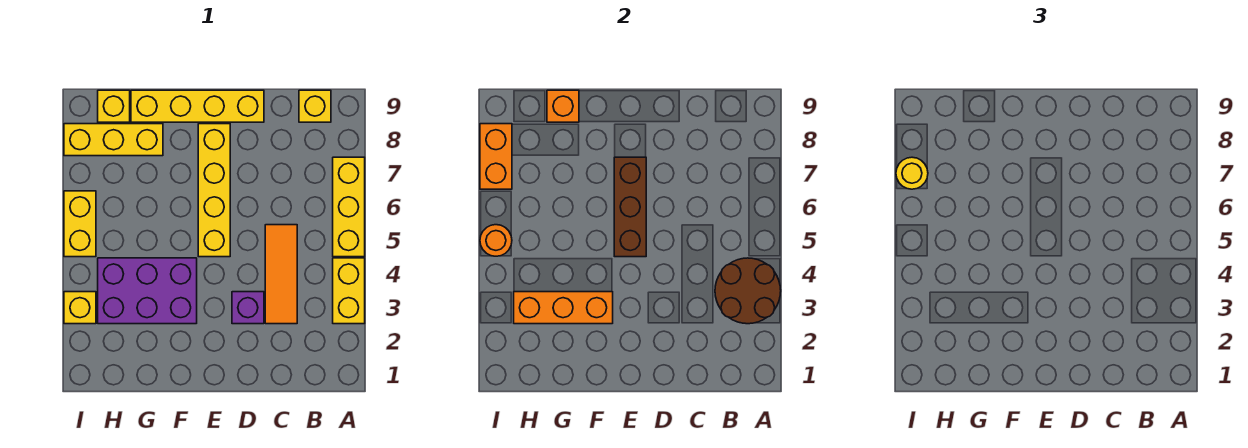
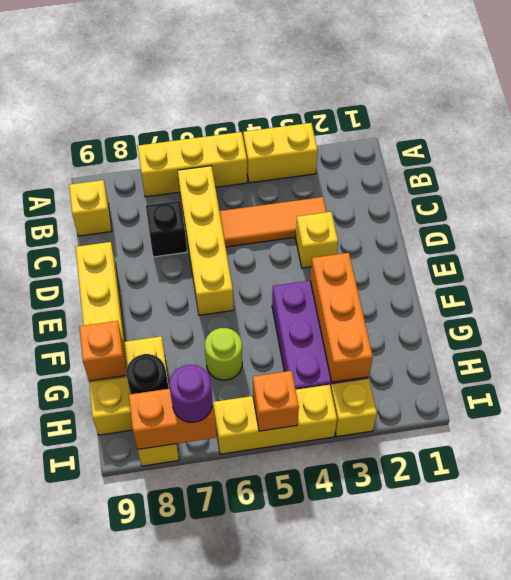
brown 2x2 round brick [715,258,781,324] -> none
none -> black 1x1 brick [146,201,187,257]
purple 1x1 brick [232,292,264,324] -> yellow 1x1 brick [296,212,338,268]
yellow 1x4 brick [198,124,230,257] -> yellow 1x4 brick turned to [178,166,234,315]
brown 1x3 brick [614,157,646,257] -> none
none -> lime 1x1 round brick [205,328,242,380]
none -> black 1x1 round brick [126,354,169,394]
yellow 1x2 brick [64,191,96,257] -> yellow 1x3 brick [213,385,337,454]
orange 1x1 round brick [480,225,512,256] -> orange 1x1 brick [253,371,299,431]
yellow 1x1 round brick [896,157,928,189] -> purple 1x1 round brick [169,365,212,422]

